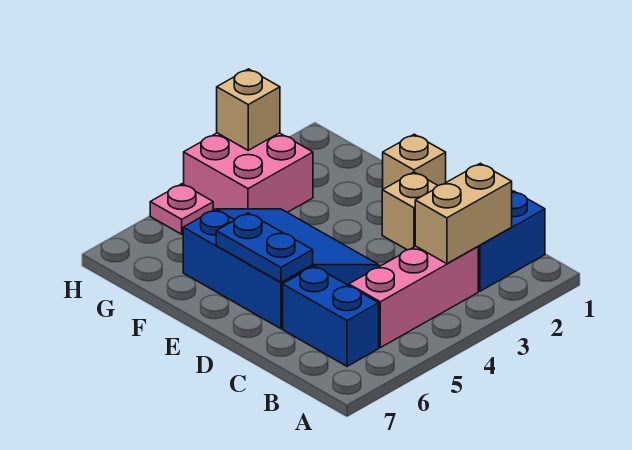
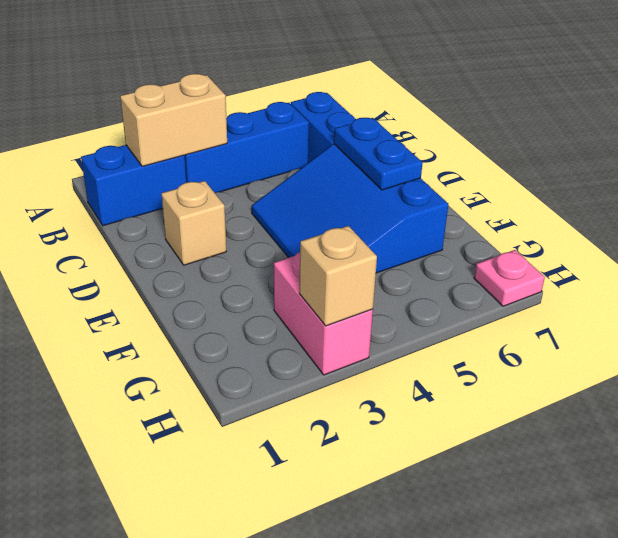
pink 1x3 brick [349,246,478,348] -> blue 1x3 brick [184,102,309,193]
tan 1x1 brick [383,134,446,189] -> none
pink 2x2 brick [184,133,313,212] -> pink 1x2 brick [274,252,373,375]
pink 1x1 plate [150,184,213,234] -> pink 1x1 plate moved to [474,250,545,306]

